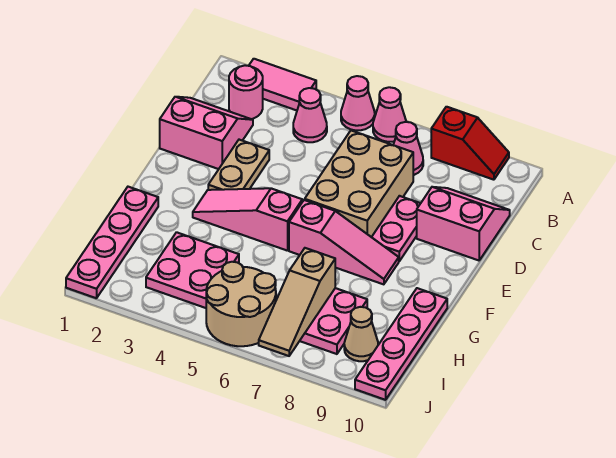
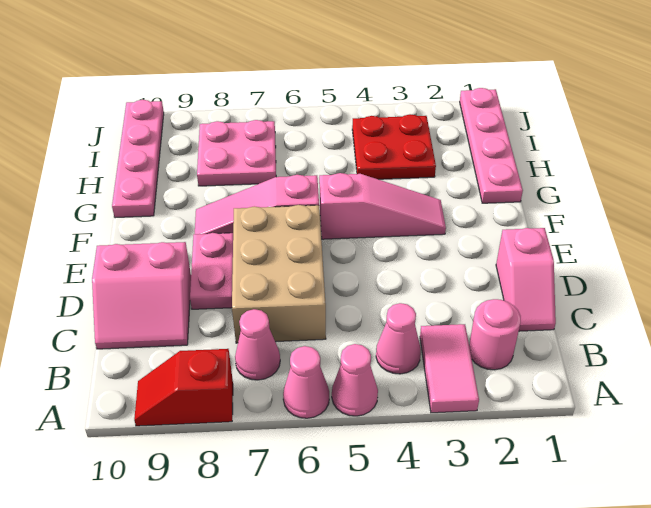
pink 1x2 tile [249,59,316,110] -> pink 1x2 tile turned to [420,324,479,413]
pink 2x2 slope [160,97,253,169] -> pink 1x2 slope [496,228,556,331]
tan 1x2 plate [208,140,269,190] -> none
pink 2x2 plate [146,232,239,308] -> red 2x2 plate [352,114,436,179]
tan 1x3 slope [259,248,335,356] -> none
tan 2x2 round brick [206,262,276,346] -> none
tan 1x1 cone [344,307,378,361] -> none

